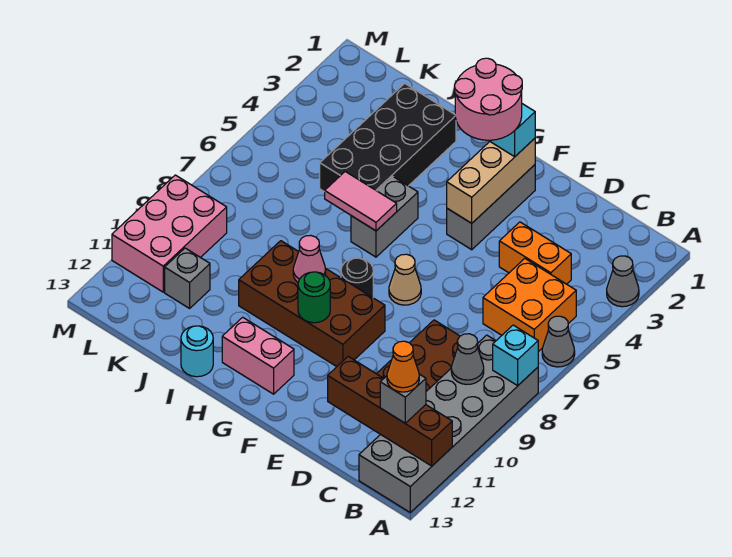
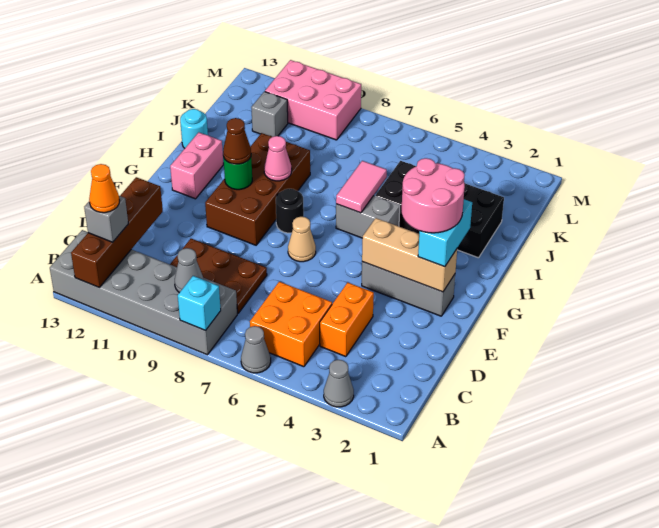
none -> brown 1x1 cone [223,118,251,164]

